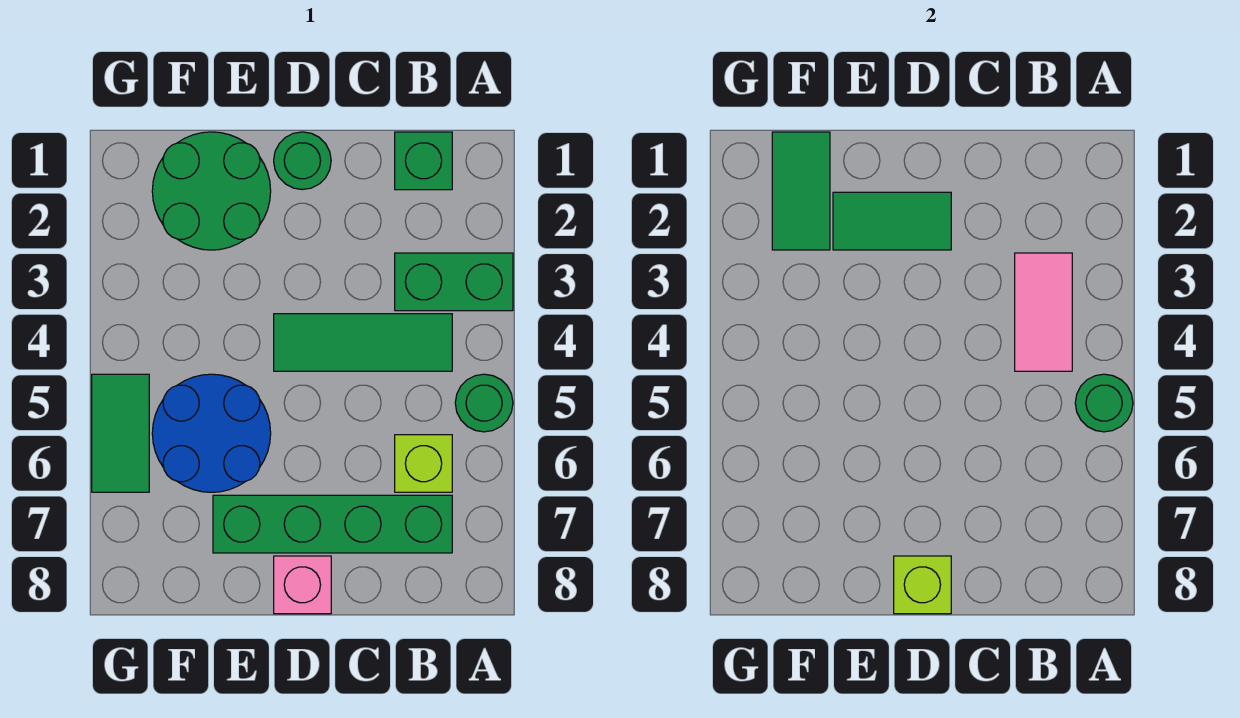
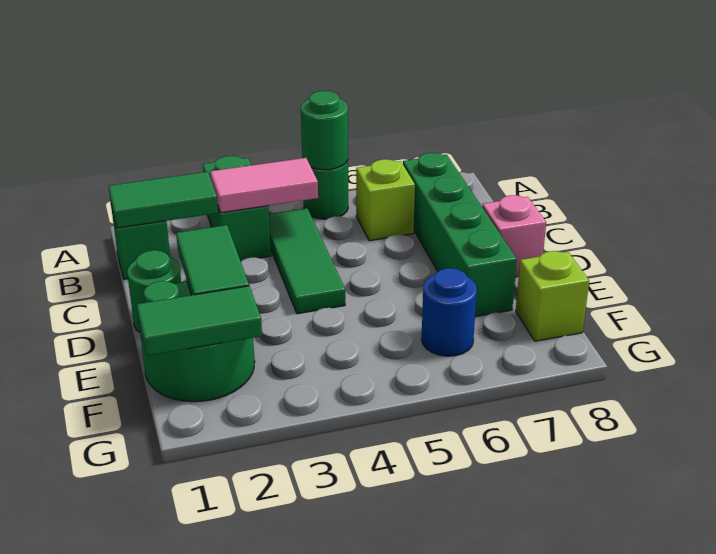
lime 1x1 brick [894,556,951,614] -> lime 1x1 brick moved to [516,251,589,341]
blue 2x2 round brick [152,374,271,492] -> blue 1x1 round brick [422,268,477,356]
green 1x2 tile [92,374,149,492] -> green 1x2 tile moved to [109,172,218,228]

